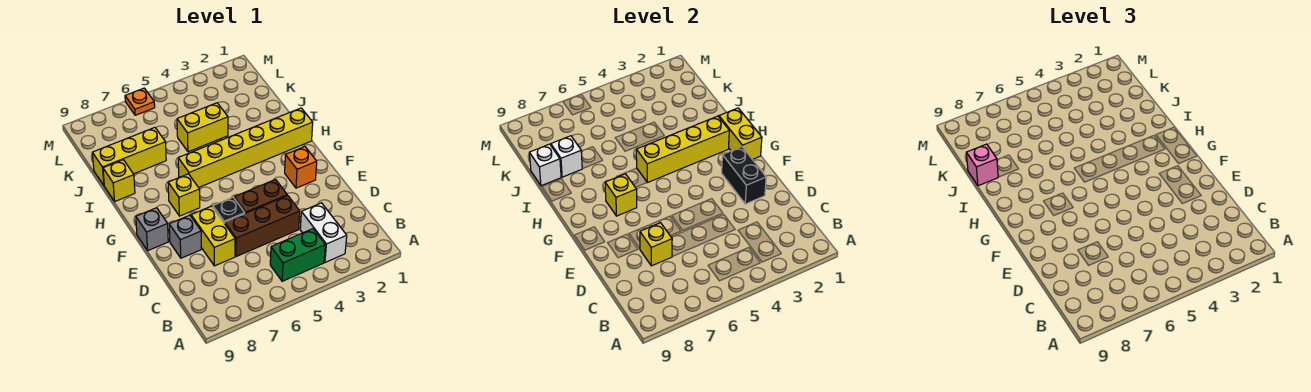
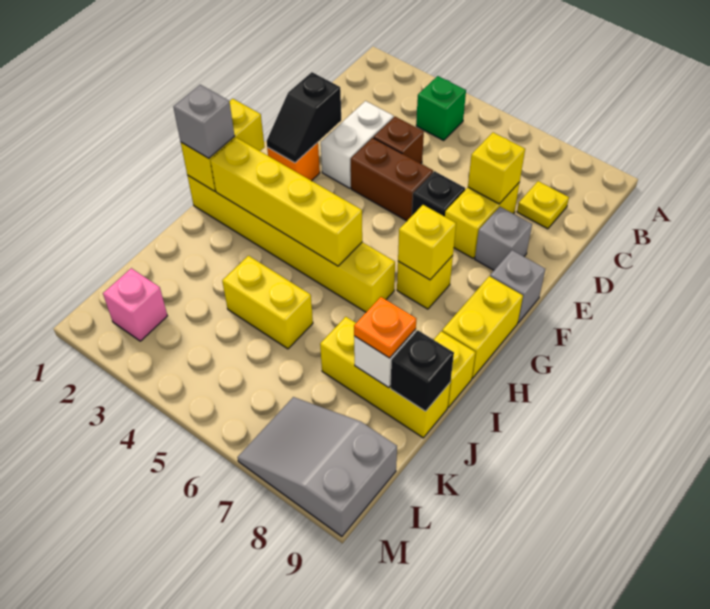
white 1x2 brick [300,203,347,262] -> white 1x2 brick moved to [321,101,394,188]
green 1x2 brick [270,229,325,281] -> green 1x1 brick [416,76,466,141]
none -> yellow 1x1 plate [517,181,569,229]
brown 1x3 brick [225,196,300,257] -> brown 1x1 brick [374,117,424,164]
black 1x2 brick [722,147,766,204] -> black 1x2 slope [267,72,341,163]
none -> yellow 1x2 brick [442,276,523,378]
none -> grey 1x1 brick [173,85,234,158]
white 1x1 brick [529,144,561,186] -> black 1x1 brick [391,330,454,411]
pink 1x1 brick [966,144,998,186] -> pink 1x1 brick moved to [103,268,167,341]
none -> grey 2x3 slope [237,397,397,536]
orange 1x1 plate [125,88,155,115] -> orange 1x1 plate moved to [354,297,416,358]

